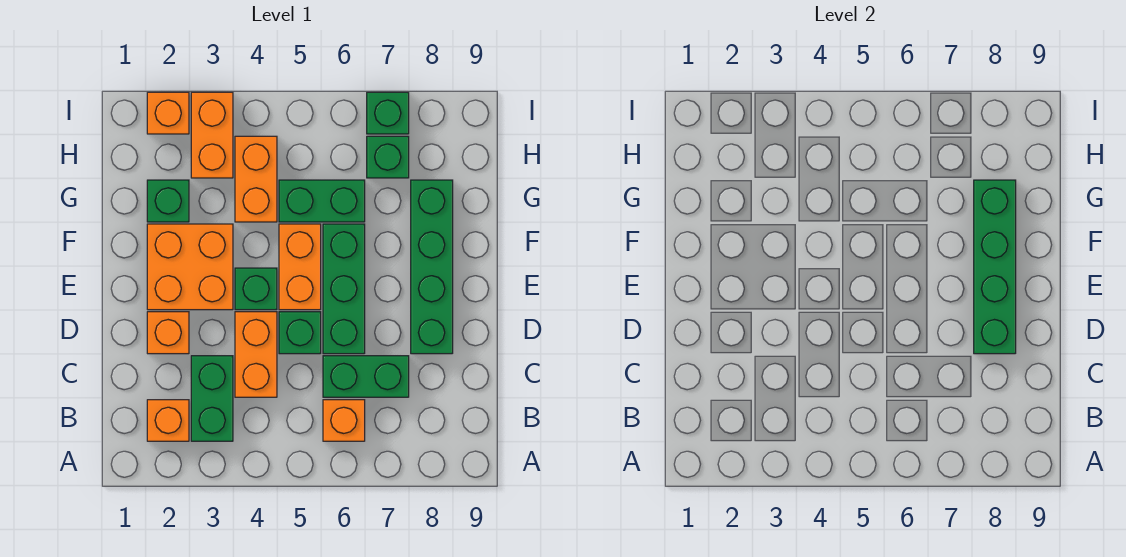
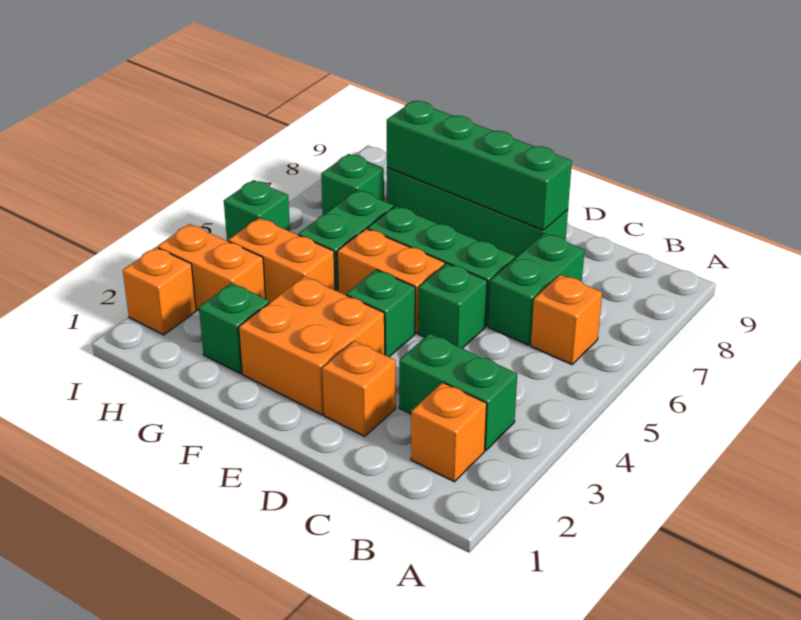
orange 1x2 brick [235,312,277,397] -> none
green 1x1 brick [367,92,409,134] -> green 1x1 brick moved to [224,180,290,241]

